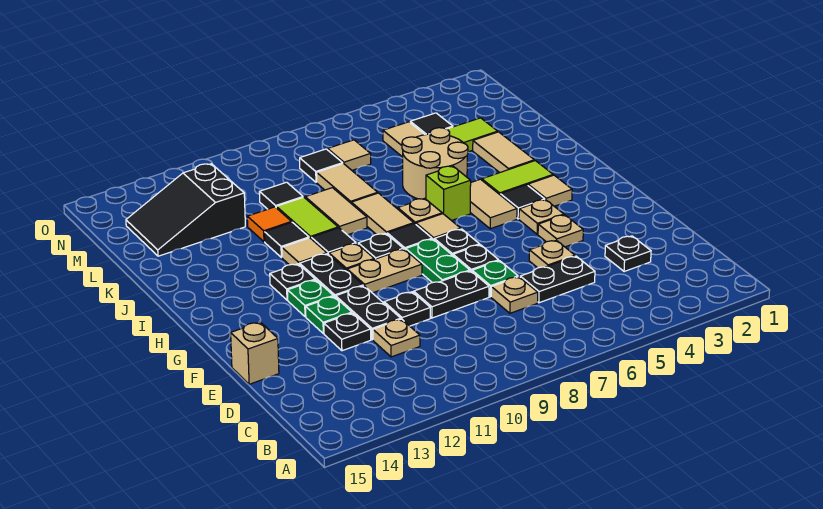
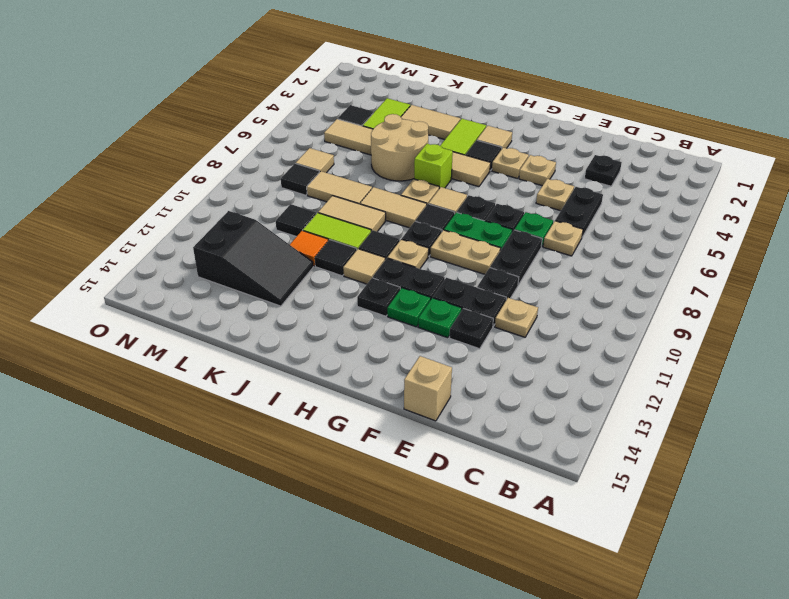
tan 1x2 plate [347,249,422,293] -> tan 1x2 plate turned to [430,230,501,274]
black 2x3 slope [126,164,245,256] -> black 2x3 slope turned to [193,211,313,306]

